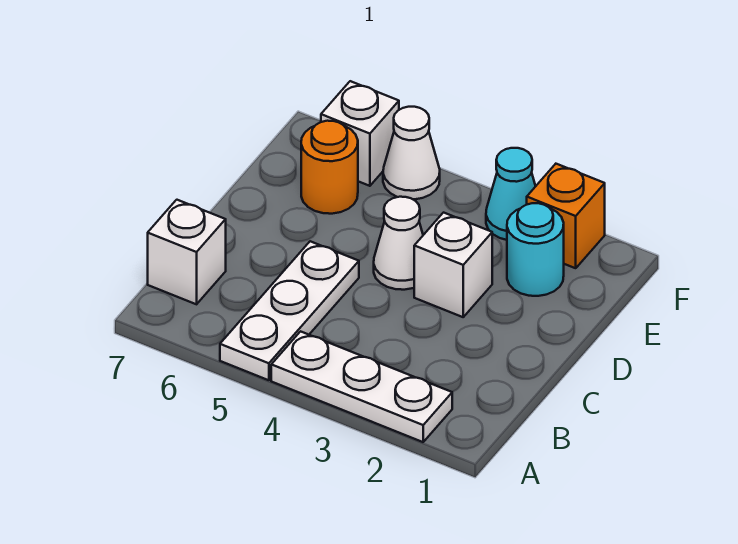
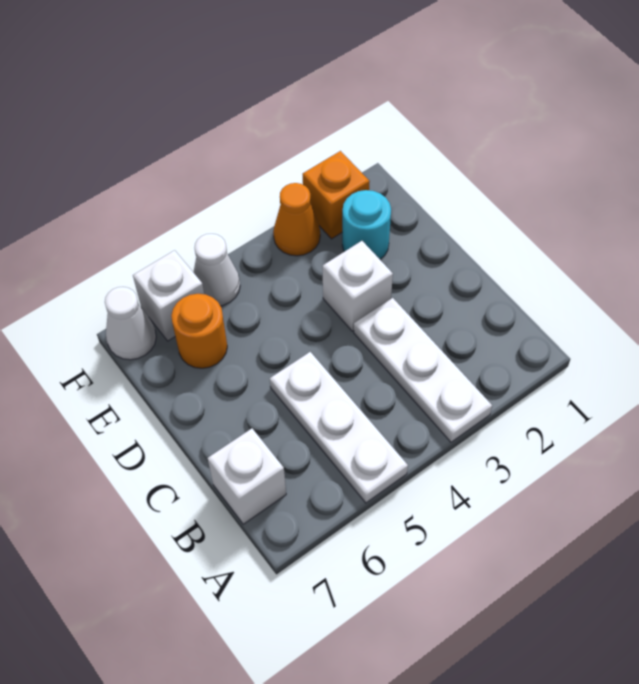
white 1x3 plate [271,331,452,442] -> white 1x3 plate turned to [354,298,492,442]
white 1x1 cone [374,197,423,290] -> white 1x1 cone moved to [105,287,156,360]
cyan 1x1 cone [486,148,536,240] -> orange 1x1 cone [273,183,320,256]

